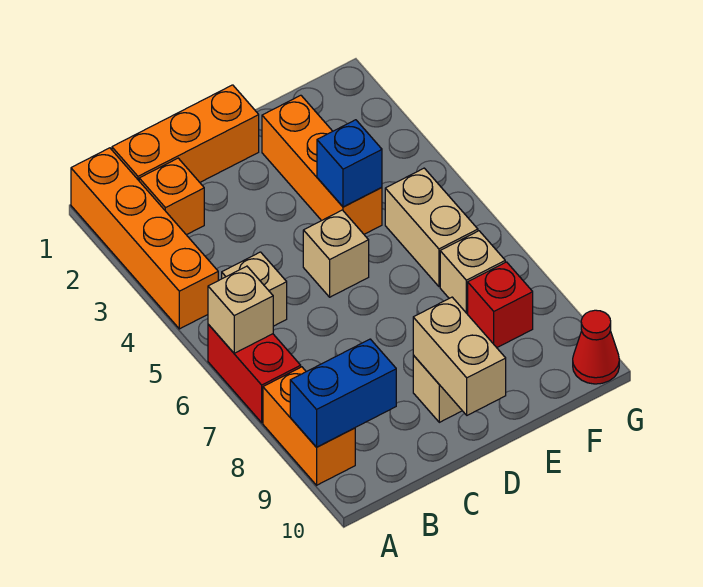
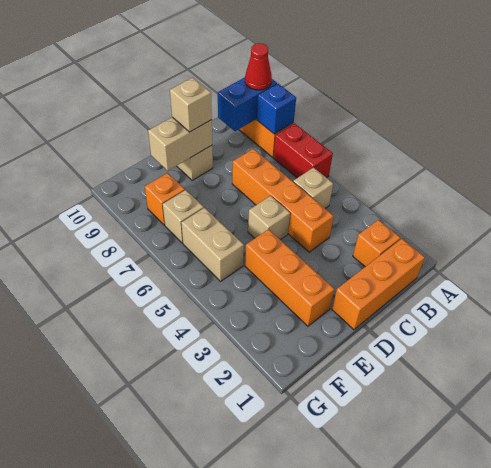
orange 1x4 brick [71,148,218,329] -> orange 1x4 brick moved to [232,149,333,252]
tan 1x1 brick [208,266,273,353] -> tan 1x1 brick moved to [170,78,212,132]
tan 1x2 brick [413,297,506,415] -> tan 1x2 brick turned to [148,117,212,171]
blue 1x1 brick [317,120,382,207] -> blue 1x1 brick moved to [257,84,296,134]
red 1x1 brick [468,262,533,348] -> orange 1x1 brick [145,173,185,225]
red 1x1 cone [573,310,619,384] -> red 1x1 cone moved to [245,43,272,90]

